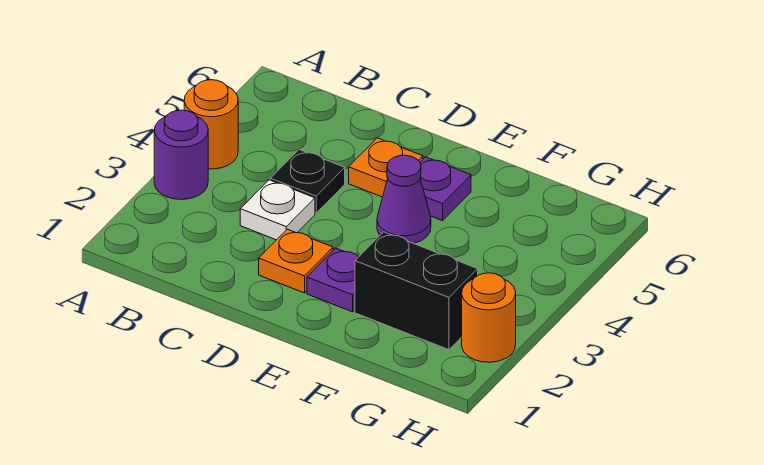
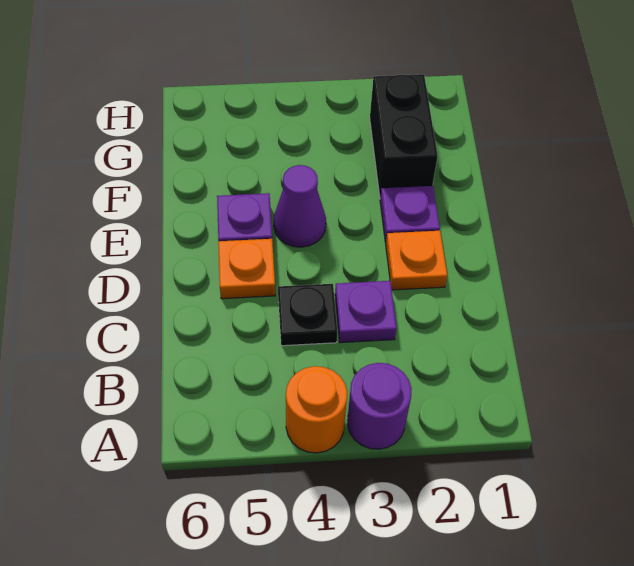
white 1x1 plate [240,180,315,240] -> purple 1x1 plate [335,281,397,343]
orange 1x1 round brick [462,273,516,362] -> none

